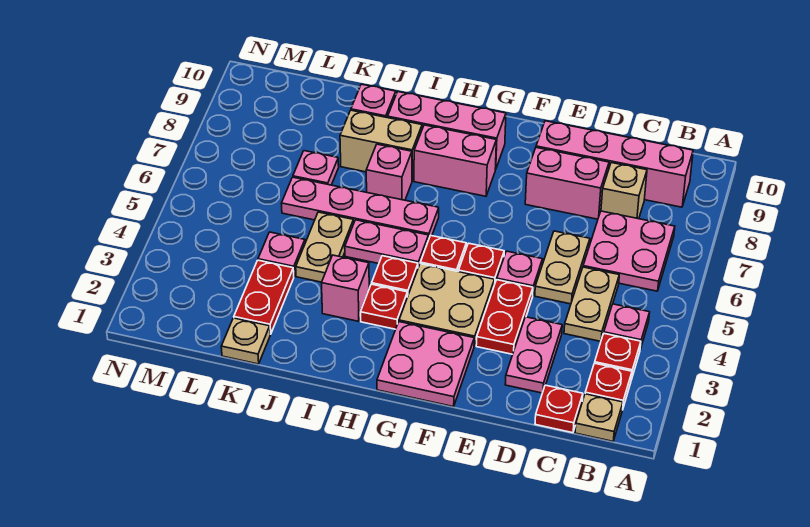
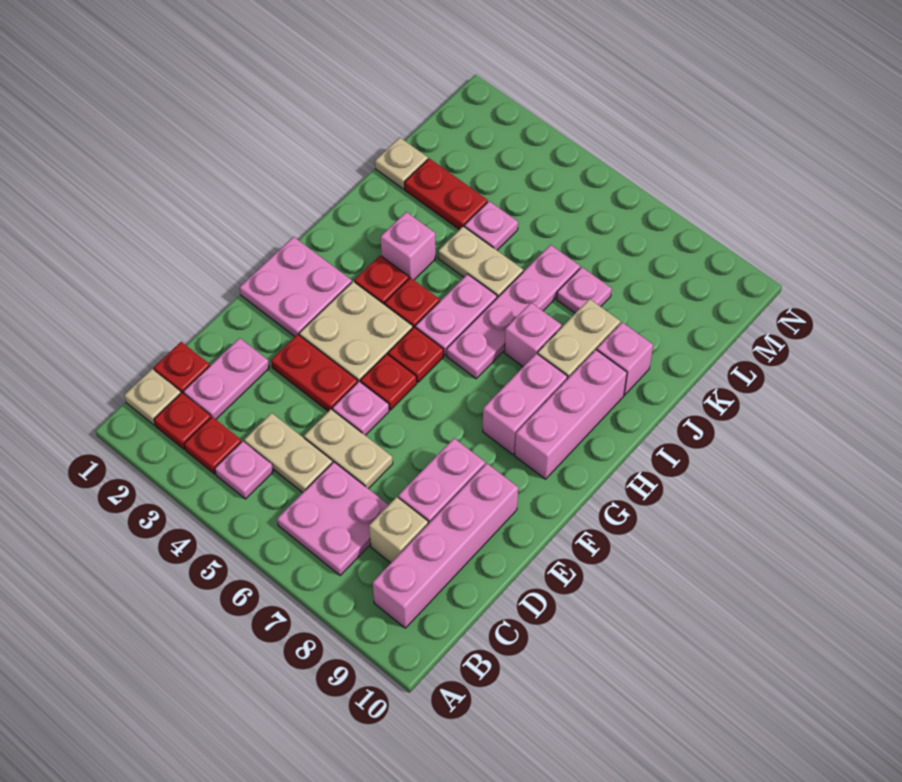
pink 1x2 plate [505,317,562,393] -> pink 1x2 plate turned to [183,338,269,419]

